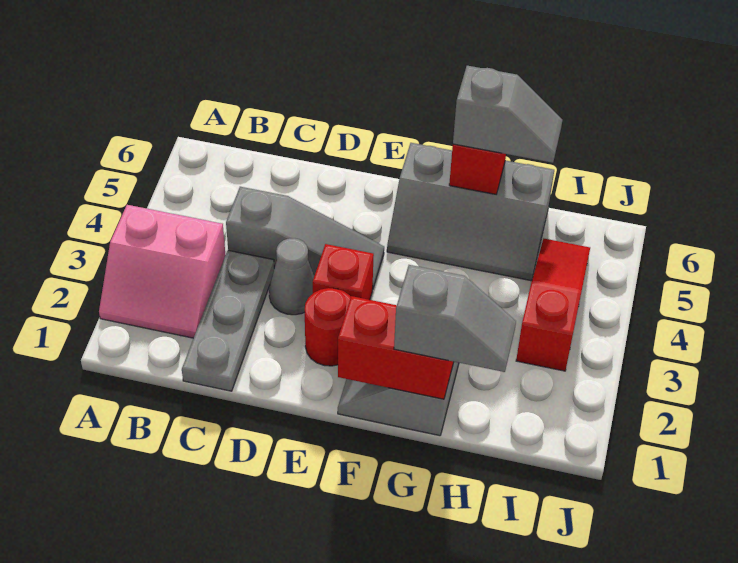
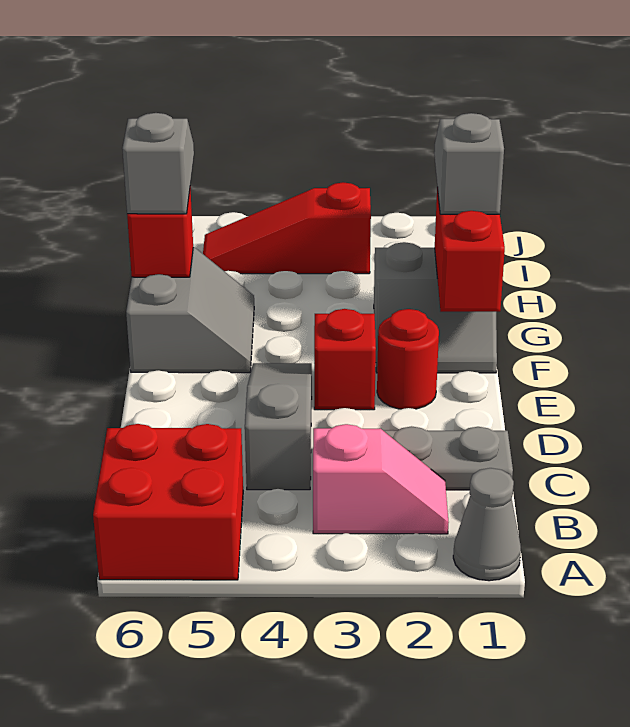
pink 2x2 slope [99,205,225,338] -> pink 1x2 slope [313,424,449,534]
none -> red 2x2 brick [93,424,243,580]
grey 1x1 cone [269,238,314,315] -> grey 1x1 cone moved to [453,468,521,581]
grey 2x3 slope [387,143,554,281] -> grey 2x2 slope [126,247,254,373]

